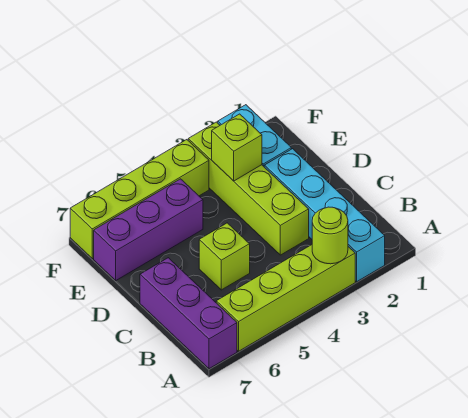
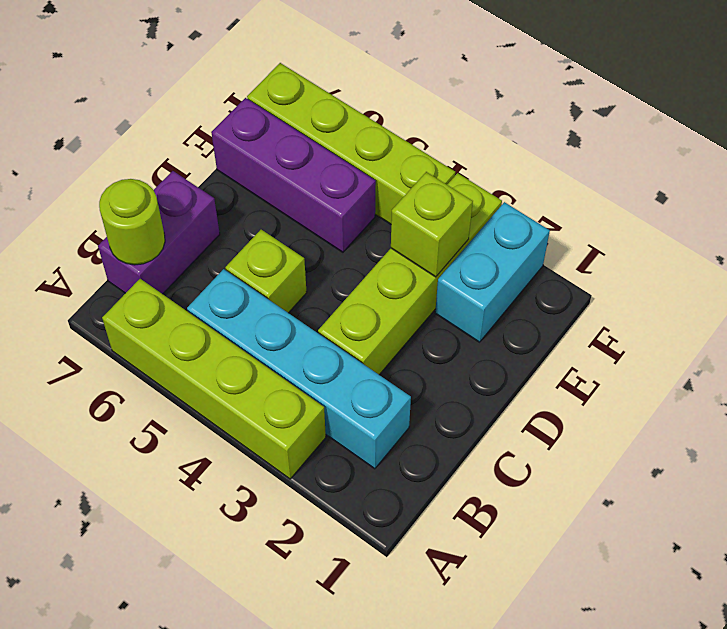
cyan 1x4 brick [264,149,385,282] -> cyan 1x4 brick turned to [187,269,411,469]
lime 1x1 round brick [312,207,348,264] -> lime 1x1 round brick moved to [99,179,165,265]
purple 1x3 brick [140,258,237,369] -> purple 1x2 brick [98,171,220,294]

